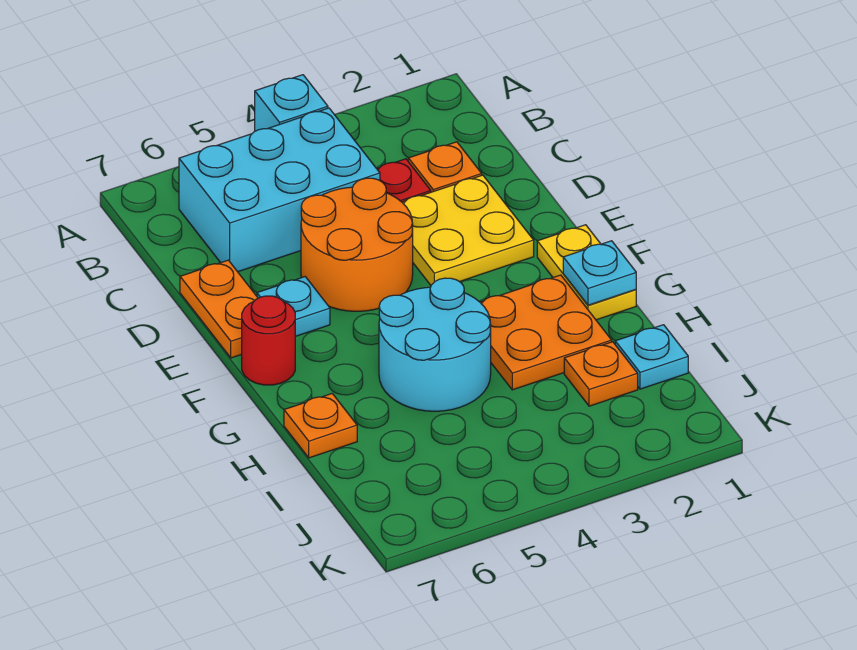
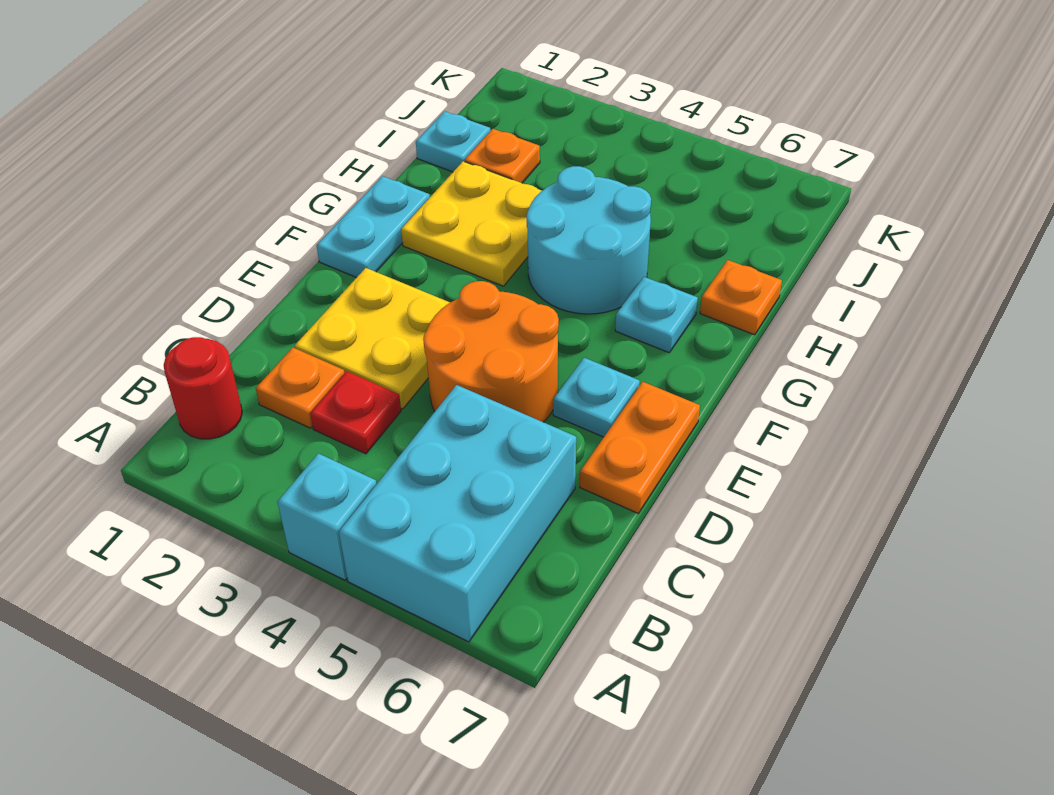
cyan 2x3 brick [179,108,380,272] -> cyan 2x3 brick turned to [339,385,576,642]
yellow 1x2 plate [537,225,636,320] -> cyan 1x2 plate [317,176,430,278]
red 1x1 round brick [242,296,295,385] -> red 1x1 round brick moved to [164,337,242,439]
cyan 1x1 plate [563,241,636,305] -> cyan 1x1 plate moved to [615,277,698,353]
orange 2x2 plate [480,275,612,390] -> yellow 2x2 plate [401,161,542,286]

